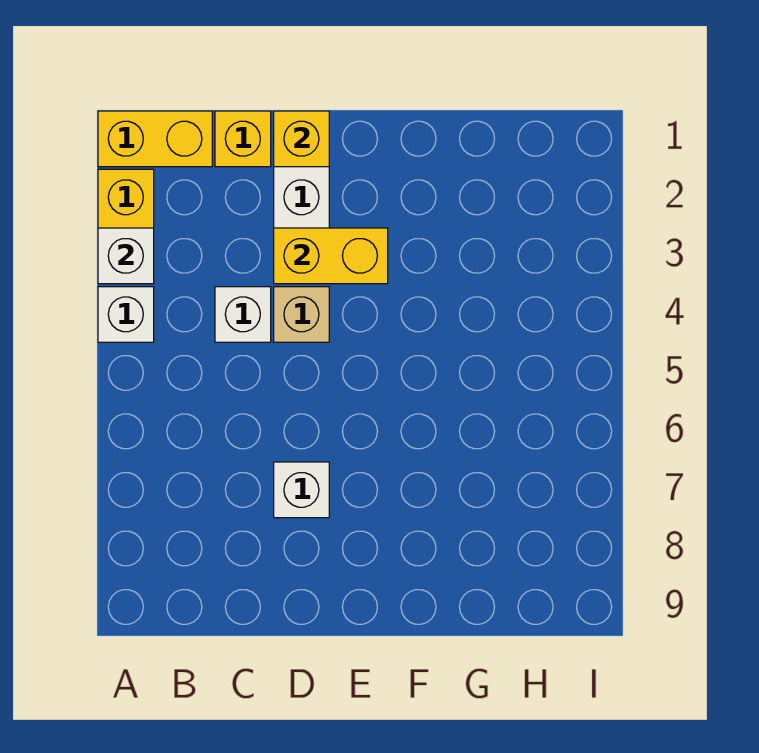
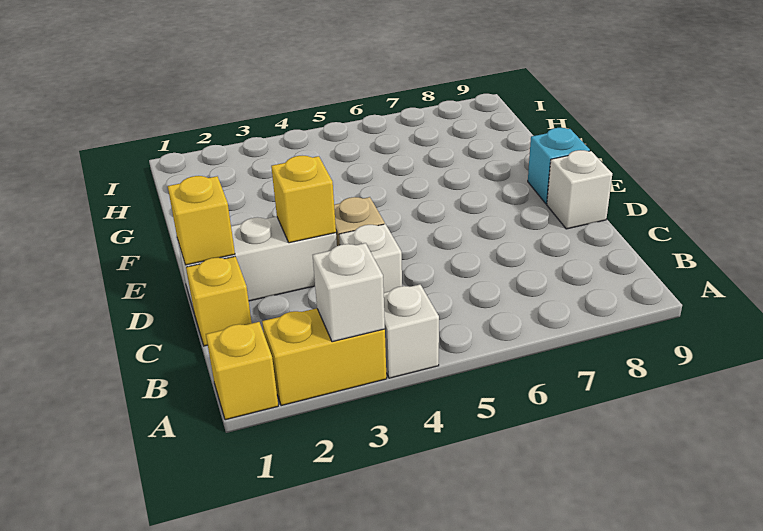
yellow 1x2 brick [98,111,212,167] -> yellow 1x1 brick [206,322,278,420]
yellow 1x2 brick [274,228,388,284] -> yellow 1x1 brick [271,156,336,243]
white 1x1 brick [274,462,329,518] -> white 1x1 brick moved to [547,150,612,229]
none -> cyan 1x1 brick [528,128,590,204]

